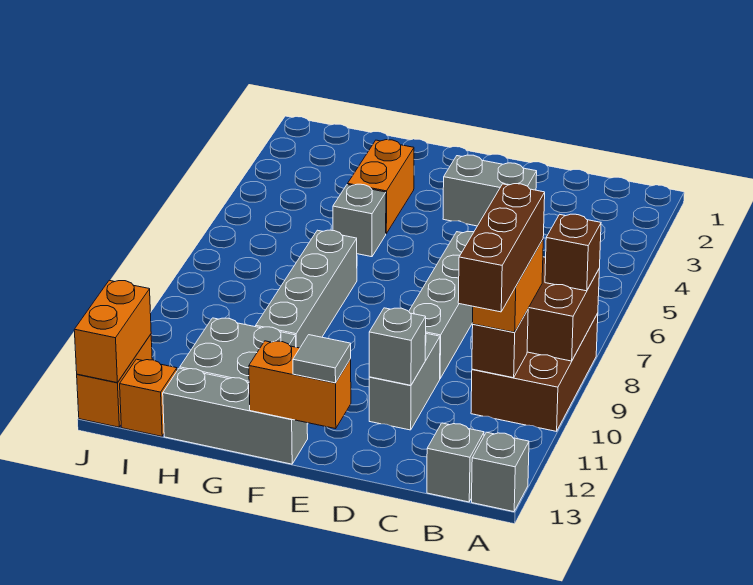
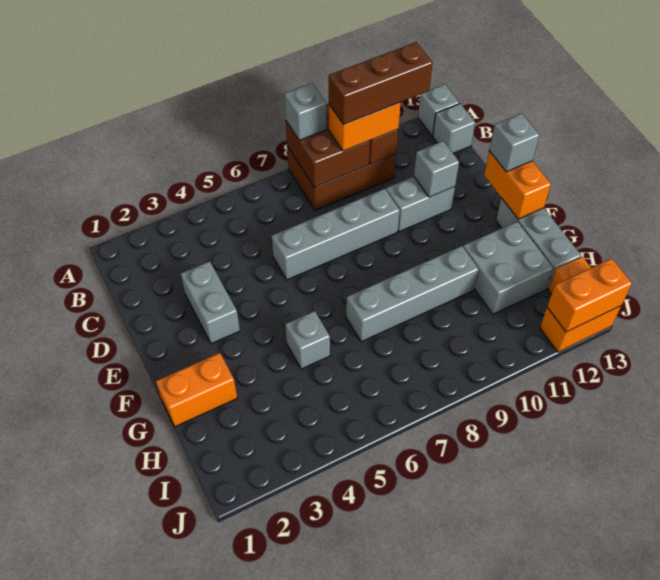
brown 1x1 brick [545,214,601,291] -> grey 1x1 brick [284,83,327,140]
grey 1x1 tile [293,335,351,383] -> grey 1x1 brick [489,113,539,172]
orange 1x2 brick [348,140,414,233] -> orange 1x2 brick moved to [156,353,237,427]

